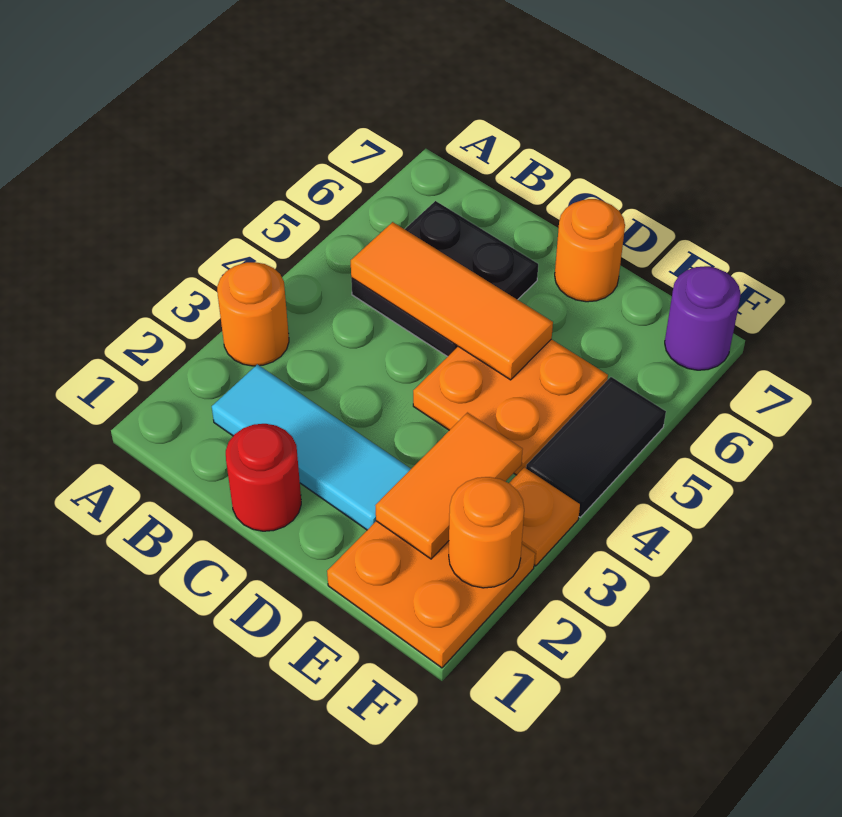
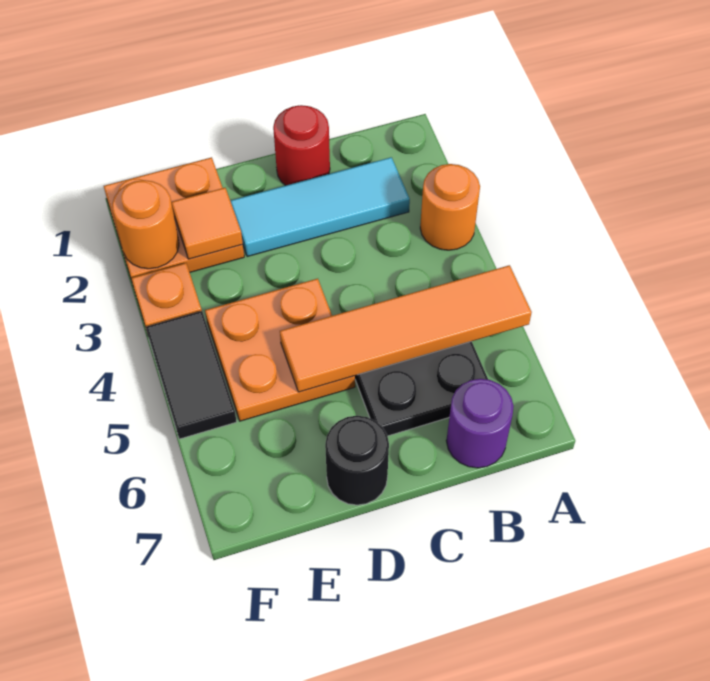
orange 1x3 tile [351,222,553,380] -> orange 1x4 tile [280,265,532,392]
orange 1x1 round brick [555,199,625,302] -> black 1x1 round brick [325,416,389,505]
orange 1x2 tile [375,413,523,559] -> orange 1x1 tile [171,188,243,259]
purple 1x1 round brick [665,266,741,370] -> purple 1x1 round brick moved to [446,379,514,468]

